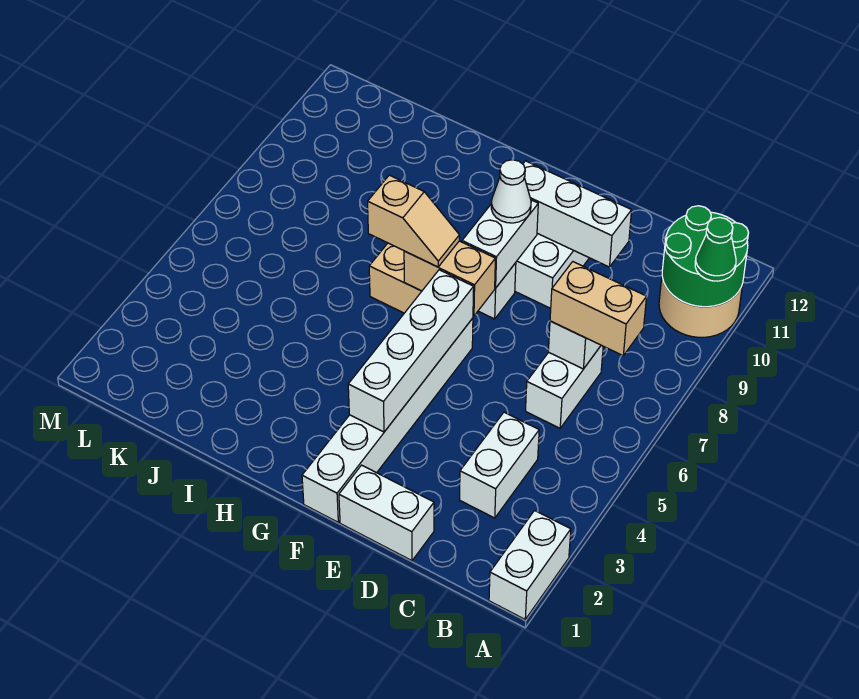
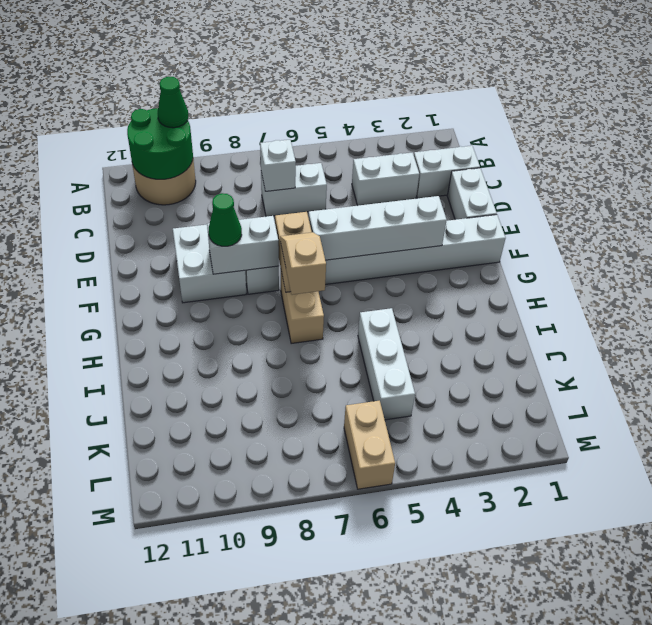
white 1x2 brick [489,511,571,619] -> white 1x2 brick moved to [414,146,480,198]
tan 1x2 brick [550,262,647,355] -> tan 1x2 brick moved to [344,401,395,489]
white 1x3 brick [523,161,632,267] -> white 1x3 brick moved to [358,308,415,420]
white 1x1 cone [491,160,531,223] -> green 1x1 cone [208,193,242,246]

